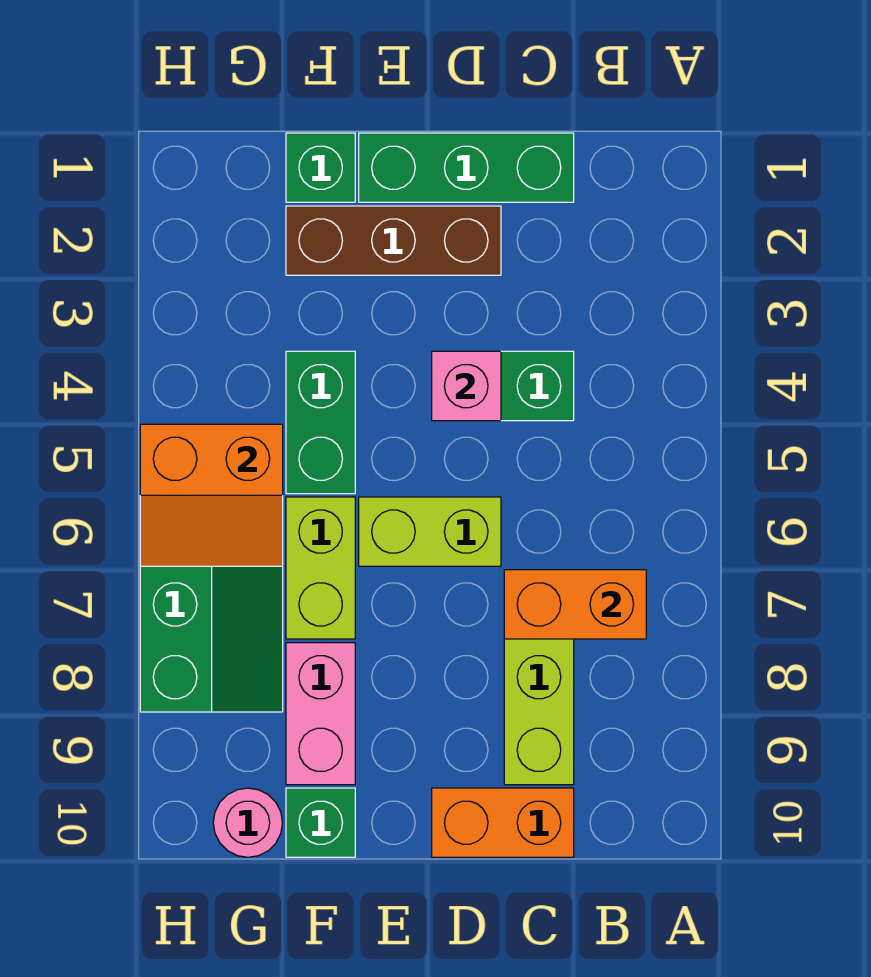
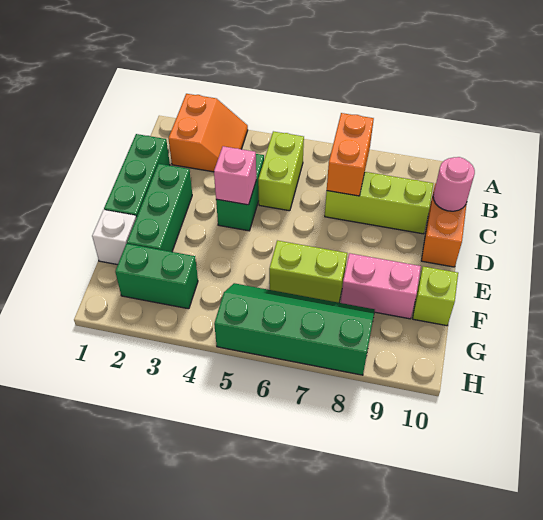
brown 1x3 brick [286,206,501,275] -> green 1x3 brick [127,164,192,252]
lime 1x2 brick [359,497,501,566] -> lime 1x2 brick moved to [258,131,304,211]
green 1x1 brick [286,133,355,202] -> white 1x1 brick [92,210,136,265]
green 1x2 brick [286,351,355,494] -> green 1x2 brick moved to [115,244,198,309]
green 1x1 brick [286,788,355,857] -> lime 1x1 brick [413,266,458,326]
orange 2x2 slope [140,424,283,566] -> orange 2x2 slope moved to [168,94,248,172]
pink 1x1 round brick [213,788,283,857] -> pink 1x1 round brick moved to [433,157,475,211]

